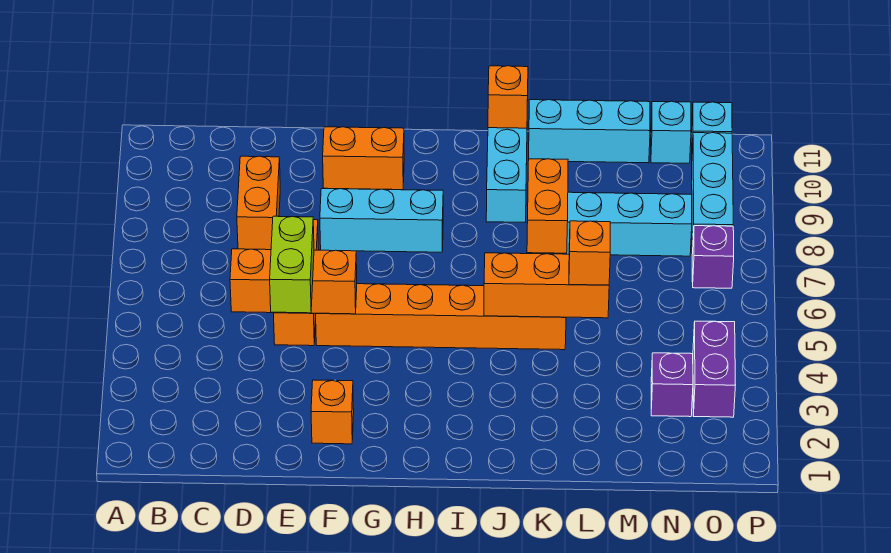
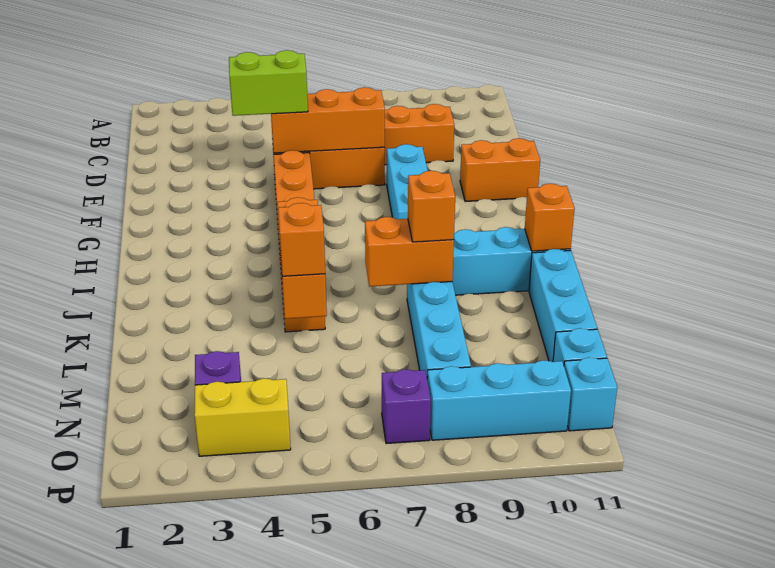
orange 1x3 brick [230,249,357,314] -> orange 1x3 brick turned to [271,87,385,153]
orange 1x1 brick [311,380,354,444] -> orange 1x1 brick moved to [408,171,455,242]
orange 1x2 brick [323,127,404,190] -> orange 1x2 brick turned to [460,138,540,202]
purple 1x2 brick [693,321,735,417] -> yellow 1x2 brick [194,379,291,456]

